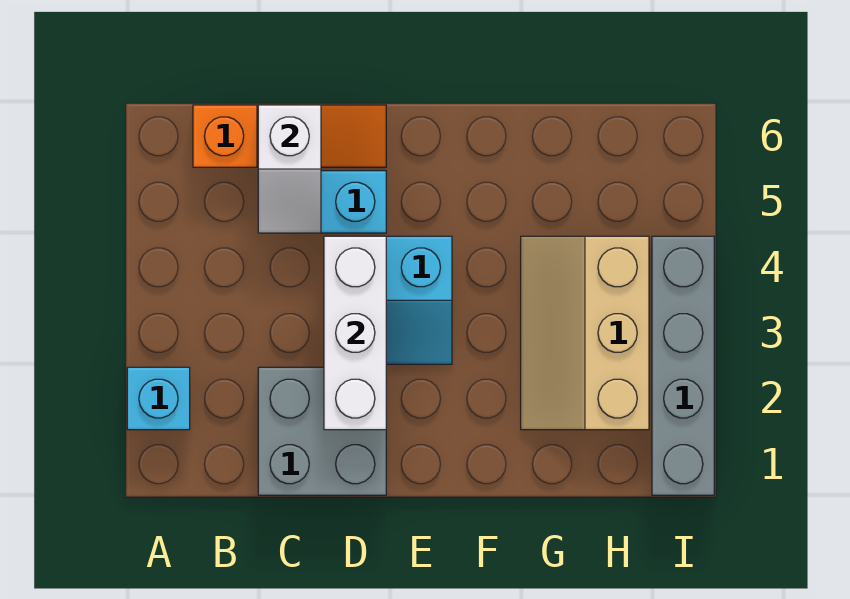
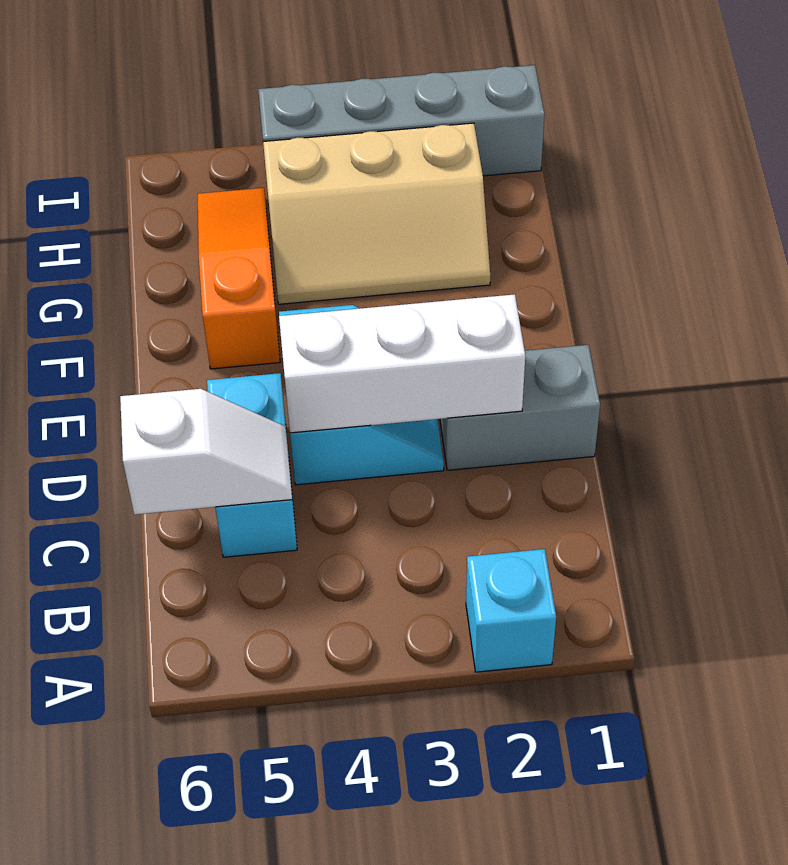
orange 1x3 slope [193,105,386,167] -> orange 1x3 slope moved to [198,188,280,369]
grey 2x2 brick [258,367,386,495] -> grey 1x2 brick [440,345,600,470]

